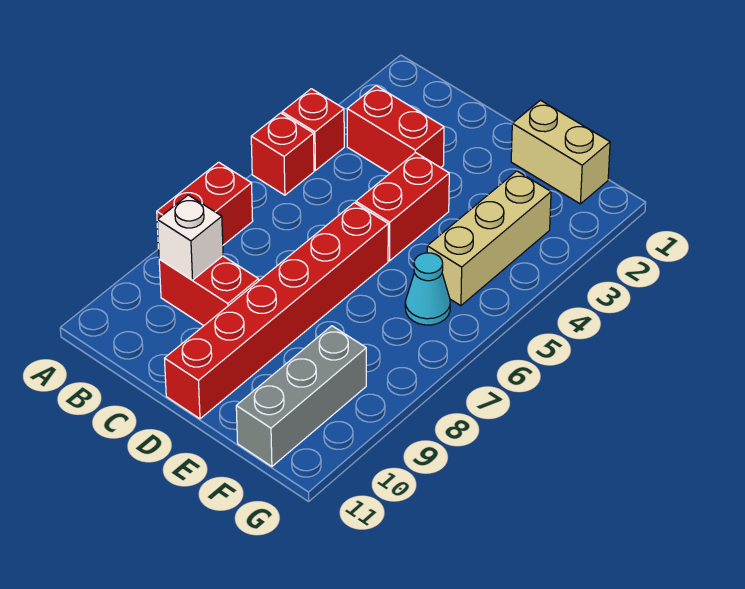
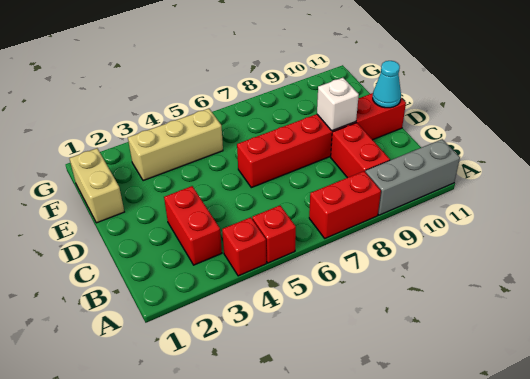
white 1x1 brick [157,195,223,280] -> white 1x1 brick moved to [317,78,359,131]
red 1x2 brick [356,153,449,261] -> none
cyan 1x1 cone [405,253,450,325] -> cyan 1x1 cone moved to [373,61,401,108]
grey 1x3 brick [236,326,366,466] -> grey 1x3 brick moved to [365,139,460,215]

